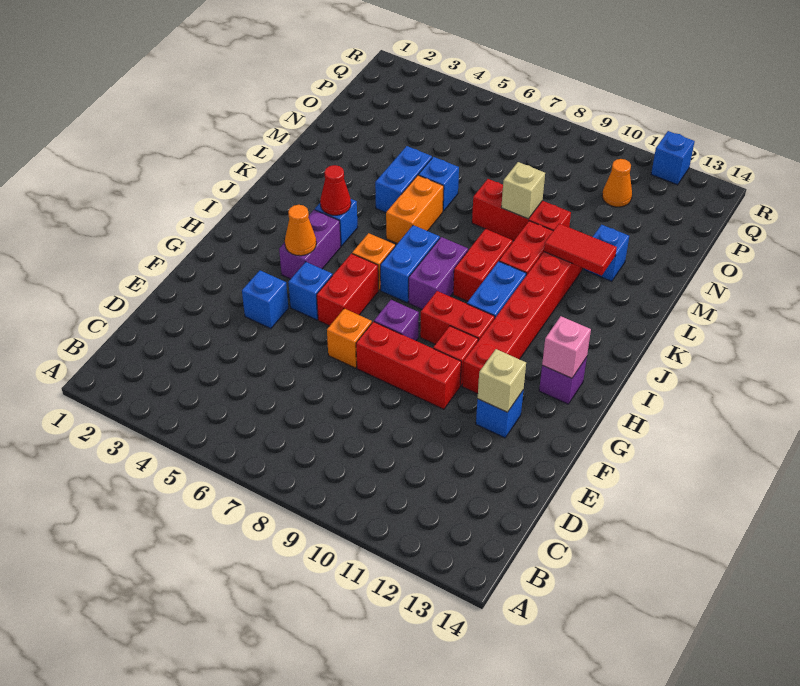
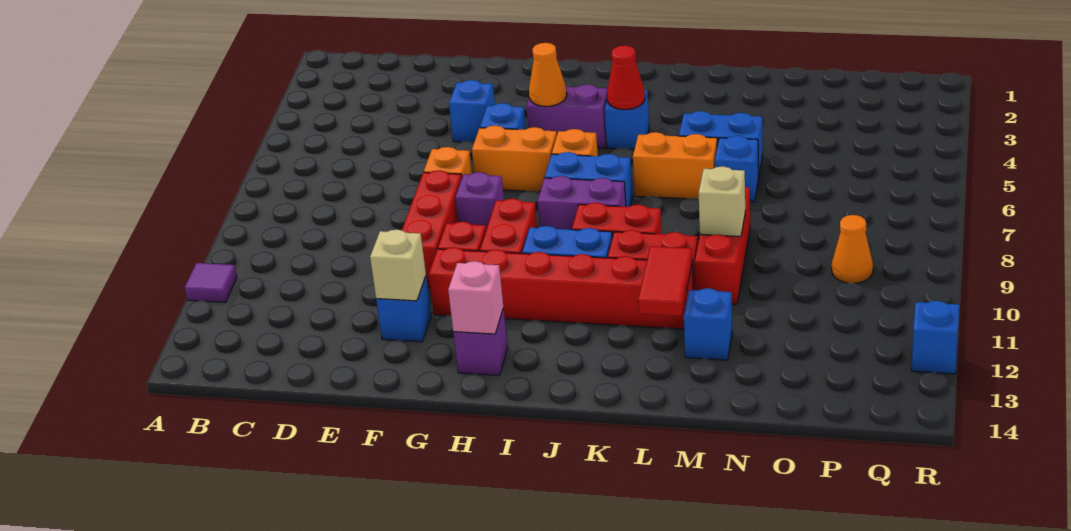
none -> purple 1x1 tile [185,263,237,302]
red 1x2 brick [317,254,378,326] -> orange 1x2 brick [472,126,557,192]
orange 1x1 cone [602,159,632,207] -> orange 1x1 cone moved to [832,215,873,283]

